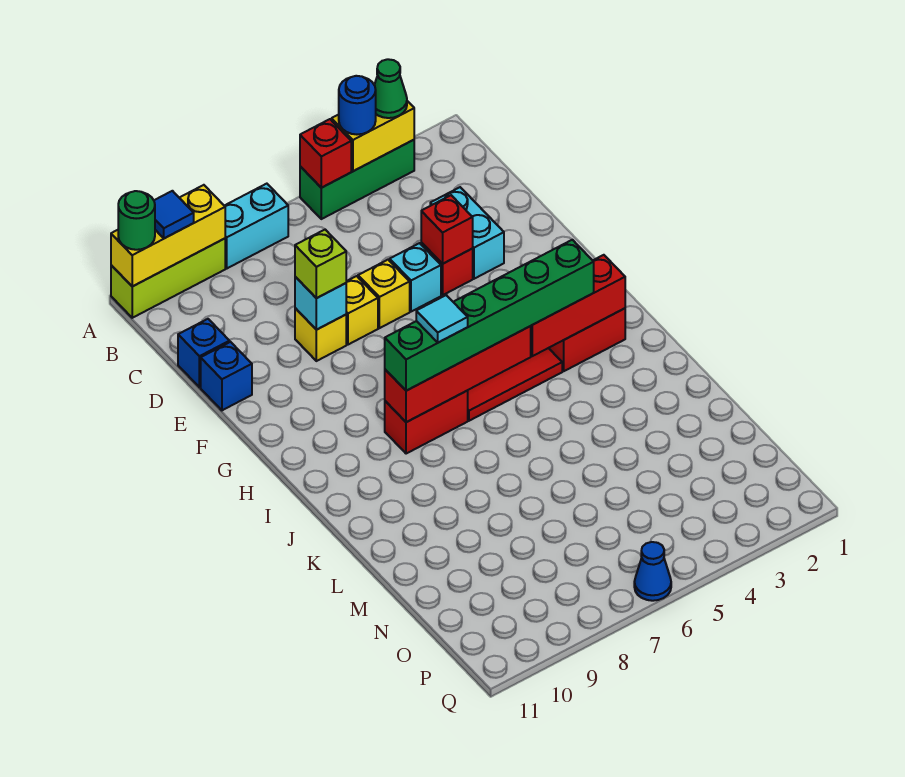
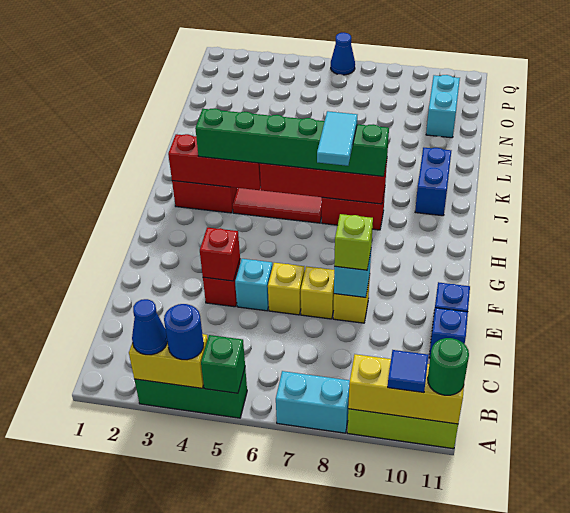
green 1x1 cone [375,59,407,118] -> blue 1x1 cone [132,299,167,355]
red 1x1 brick [300,119,351,188] -> green 1x1 brick [201,335,245,393]
cyan 1x2 brick [430,187,504,279] -> cyan 1x2 brick moved to [426,75,460,138]
cyan 1x1 tile [416,295,468,343] -> cyan 1x2 tile [317,111,357,166]
none -> blue 1x2 brick [415,148,451,216]

